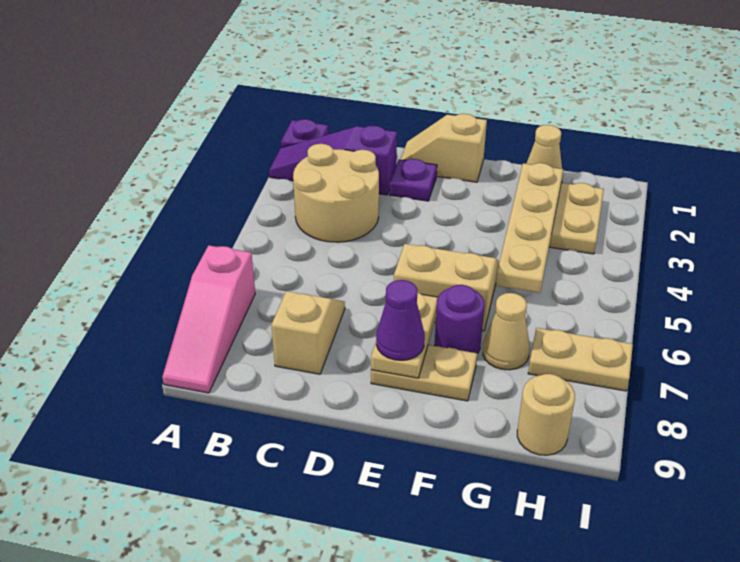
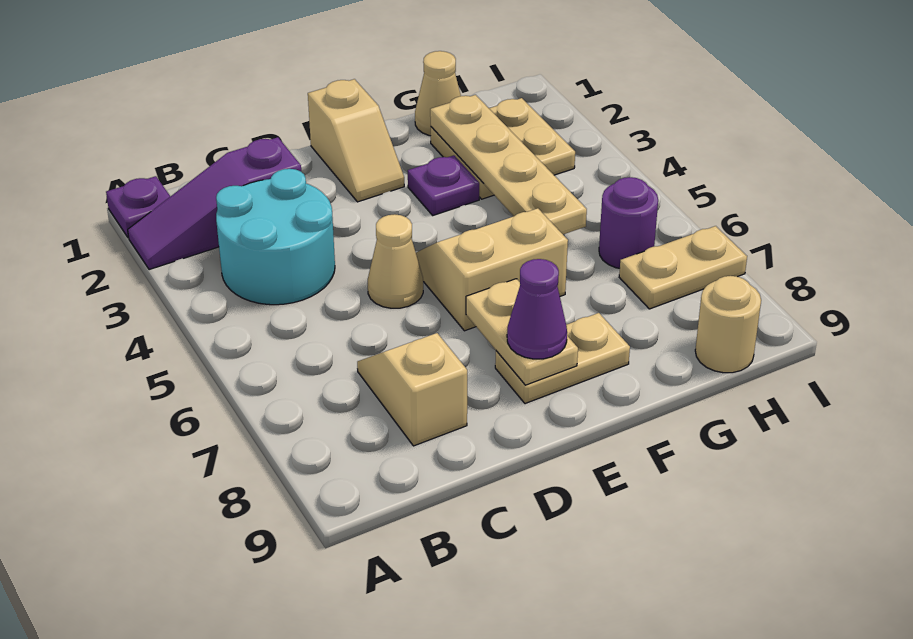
pink 1x3 slope [162,245,255,393] -> none
tan 2x2 round brick [293,144,379,242] -> cyan 2x2 round brick [216,169,335,305]
tan 1x2 slope [400,114,487,182] -> tan 1x2 slope turned to [308,79,404,202]
purple 1x1 plate [390,159,437,201] -> purple 1x1 plate moved to [408,155,479,215]
purple 1x1 round brick [435,285,484,354] -> purple 1x1 round brick moved to [599,177,658,268]
tan 1x1 cone [483,293,530,370] -> tan 1x1 cone moved to [368,214,423,308]

